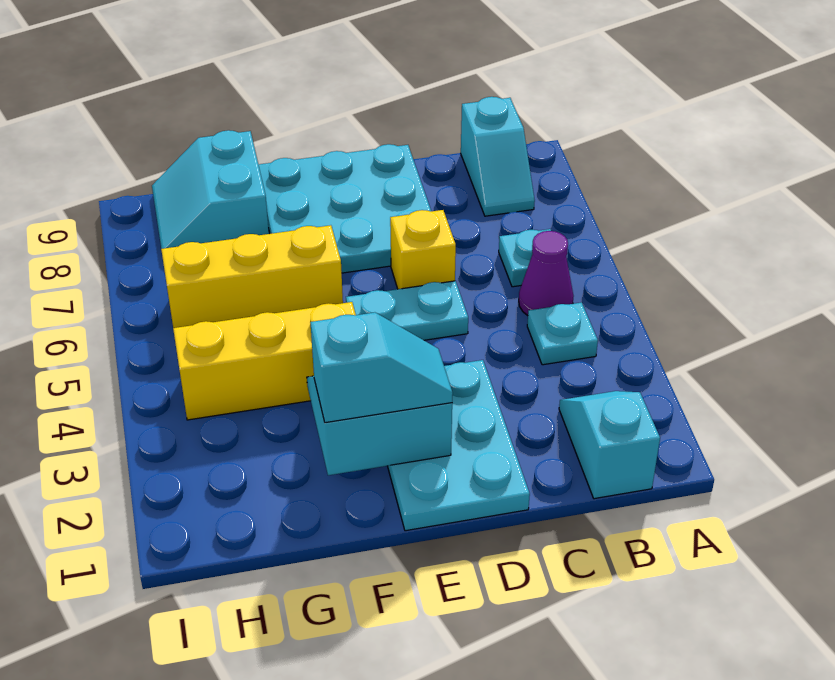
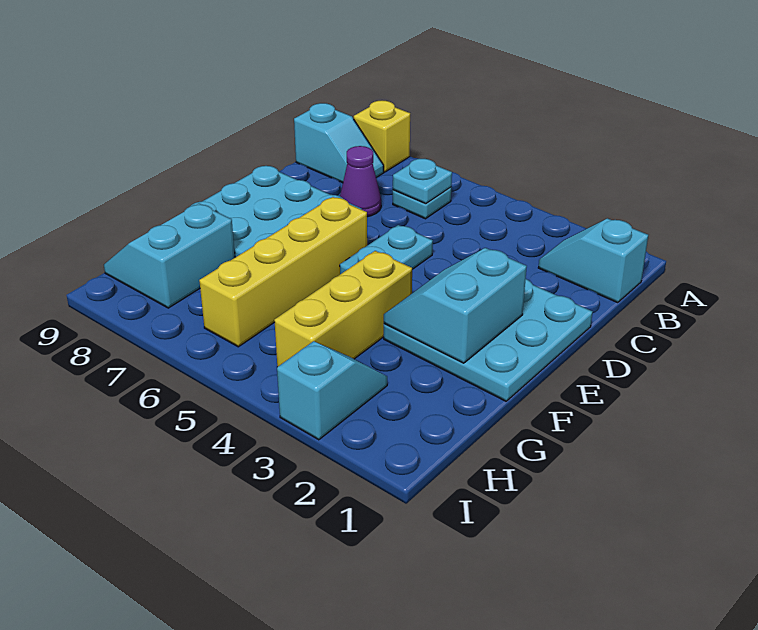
cyan 1x1 plate [527,302,598,365] -> cyan 1x1 plate moved to [393,159,452,204]
purple 1x1 cone [519,231,573,316] -> purple 1x1 cone moved to [340,146,381,217]
cyan 2x3 plate [388,360,530,531] -> cyan 3x3 plate [384,279,592,401]
yellow 1x1 brick [390,210,456,289] -> yellow 1x1 brick moved to [354,101,410,172]
cyan 1x2 slope [310,312,453,423] -> cyan 1x2 slope moved to [277,341,387,440]
yellow 1x3 brick [161,225,343,328] -> yellow 1x4 brick [199,197,367,347]
cyan 2x2 slope [152,130,269,249] -> cyan 2x2 slope turned to [104,204,235,308]

